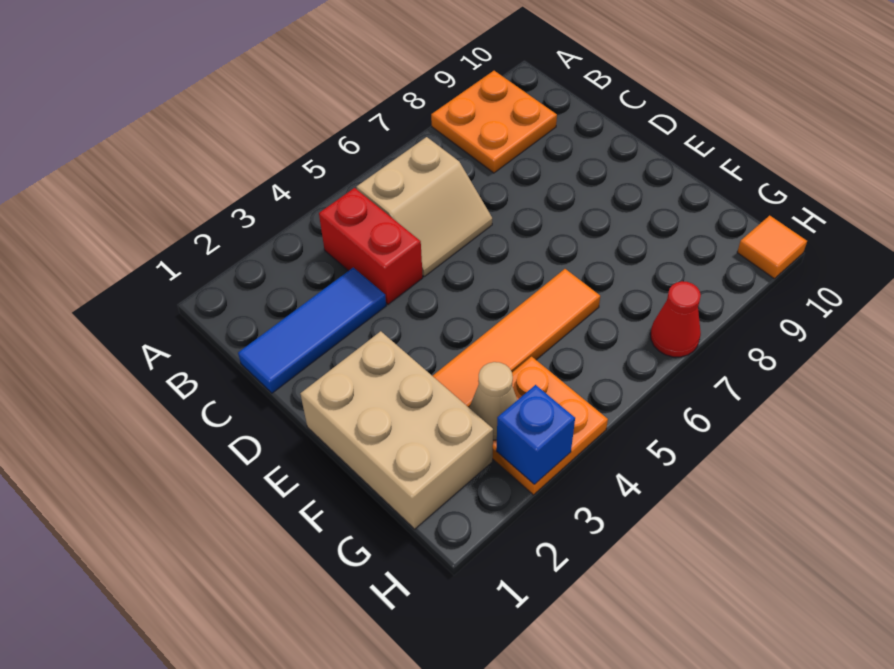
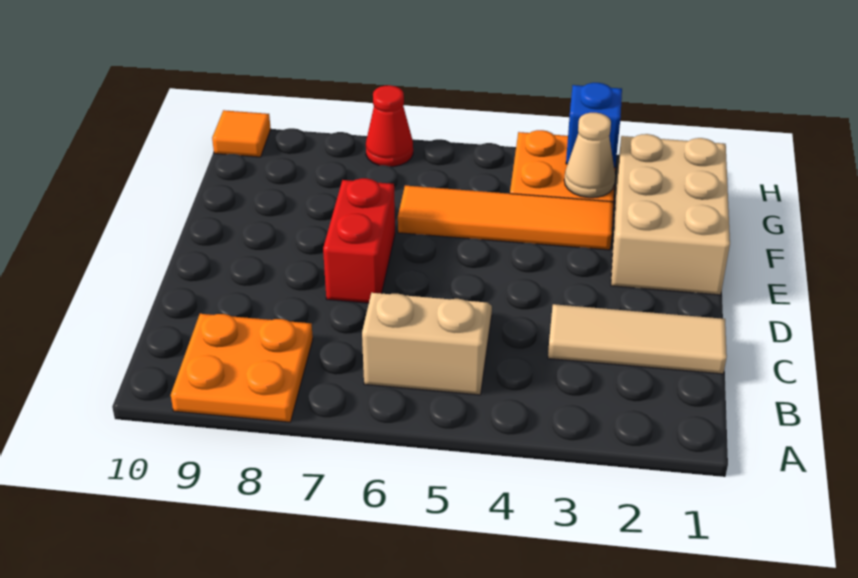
red 1x2 brick [319,188,423,304] -> red 1x2 brick moved to [323,178,395,303]
blue 1x3 tile [238,268,386,393] -> tan 1x3 tile [548,304,727,374]

